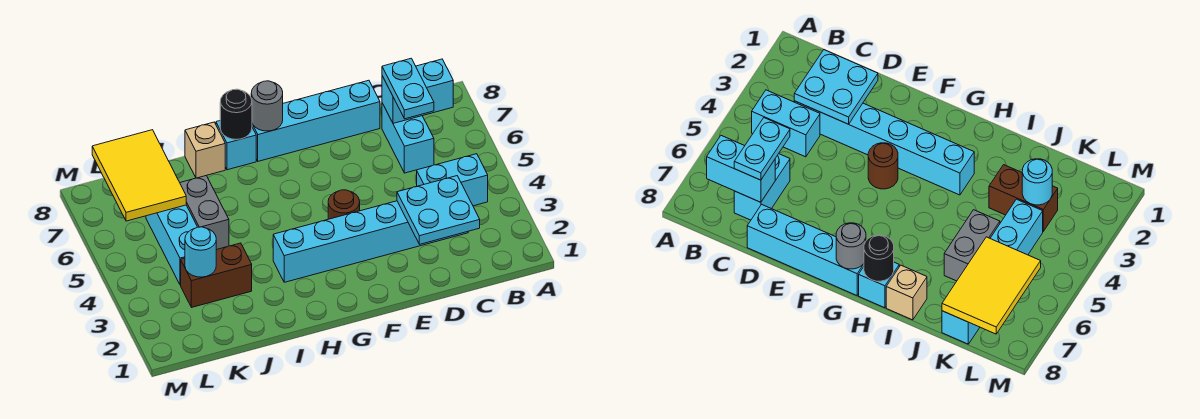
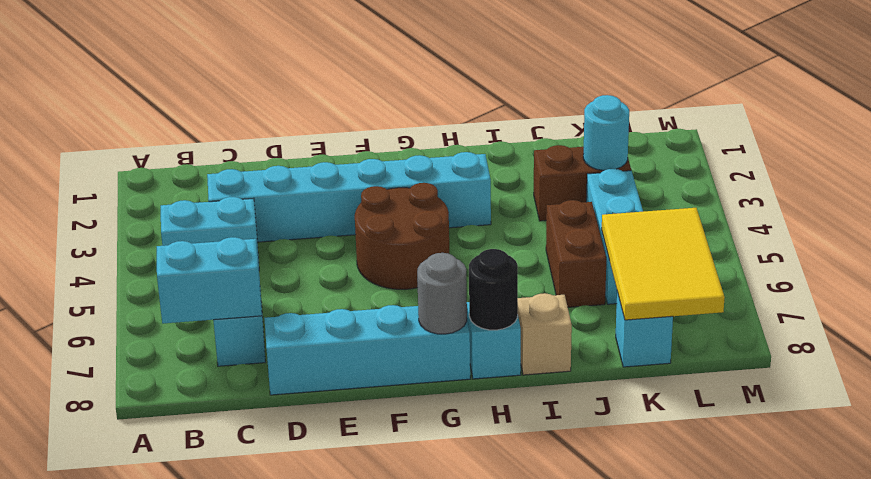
cyan 2x2 plate [397,176,480,244] -> none
cyan 1x2 plate [382,58,434,119] -> none
brown 1x1 round brick [328,190,360,219] -> brown 2x2 round brick [355,183,449,289]
grey 1x2 brick [180,176,229,250] -> brown 1x2 brick [546,200,606,307]

